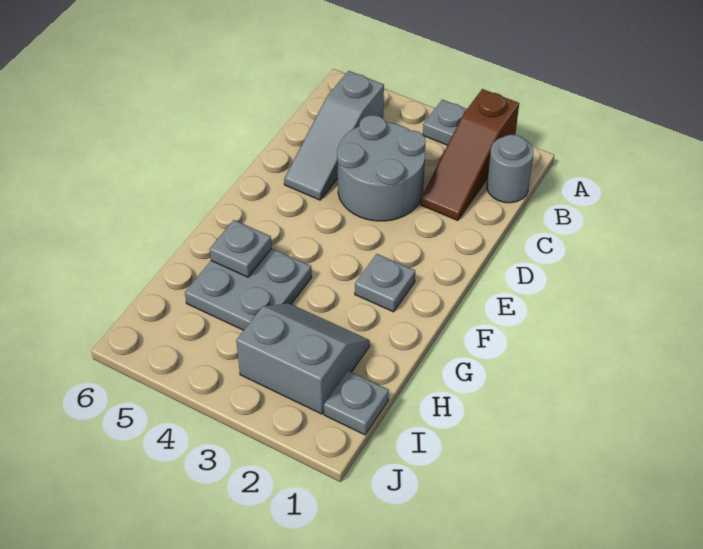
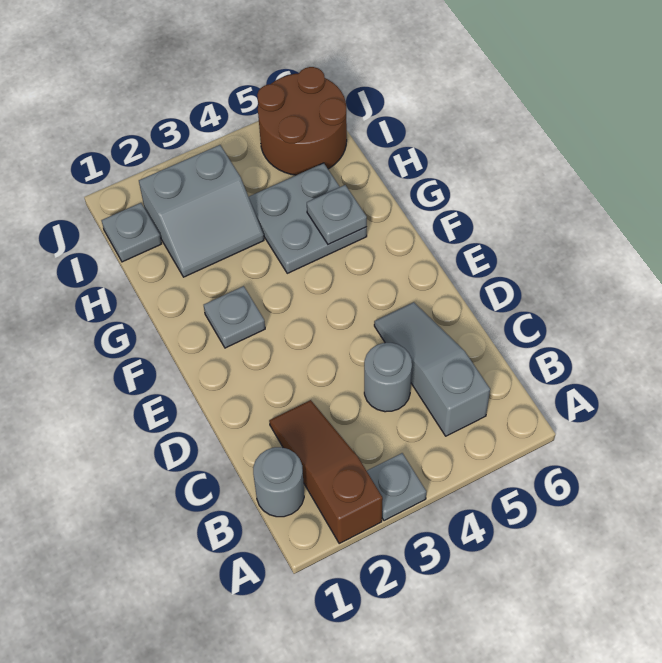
grey 2x2 round brick [337,115,426,221] -> grey 1x1 round brick [364,343,412,412]
none -> brown 2x2 round brick [257,67,347,175]

